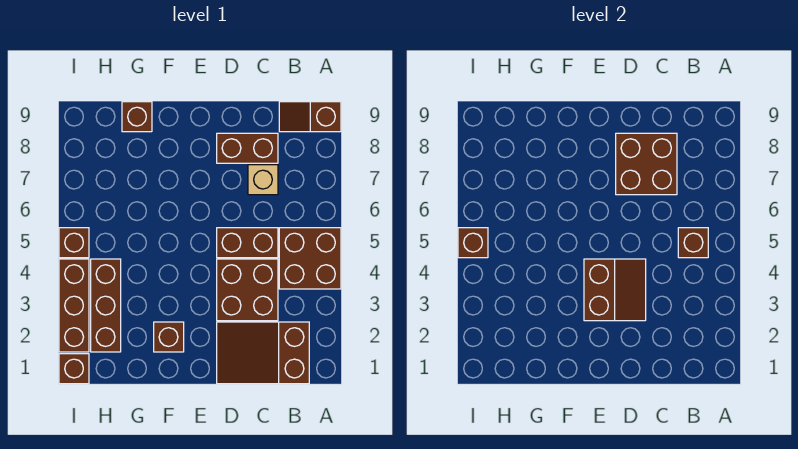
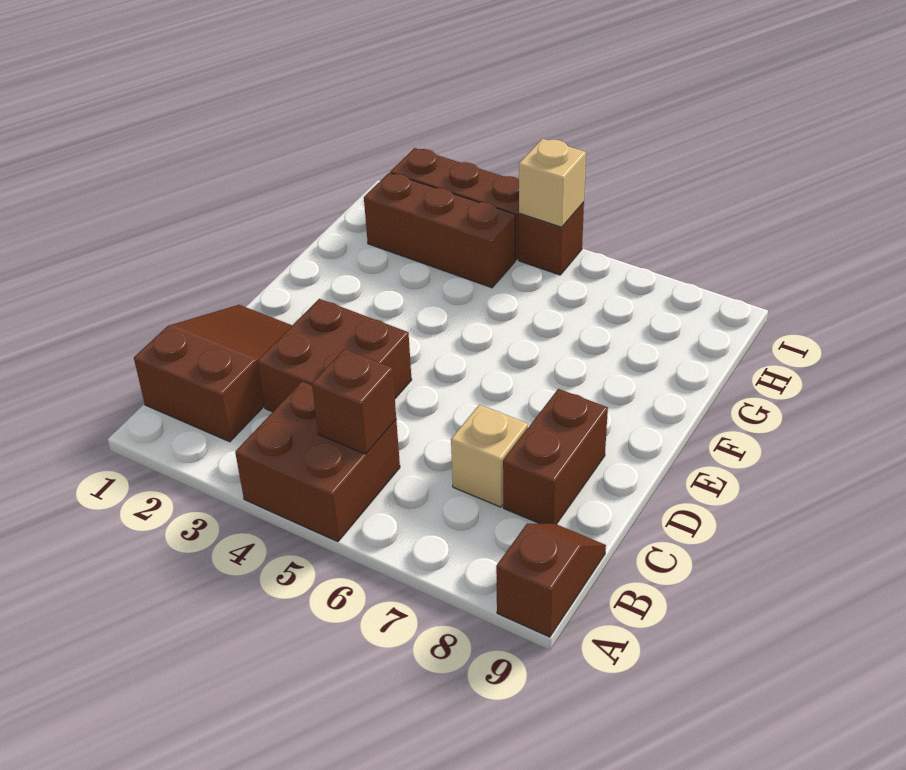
brown 1x2 brick [217,228,278,258] -> none
brown 2x2 brick [616,133,677,195] -> none
brown 2x2 slope [584,259,646,321] -> none
brown 1x1 brick [154,322,184,352] -> none
brown 1x1 brick [122,102,152,132] -> none
brown 1x1 brick [59,354,89,384] -> none
brown 1x1 brick [458,228,488,258] -> tan 1x1 brick [519,139,586,227]

